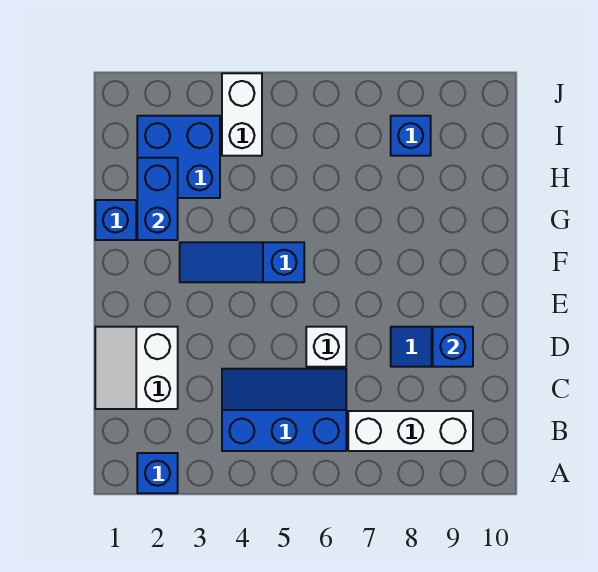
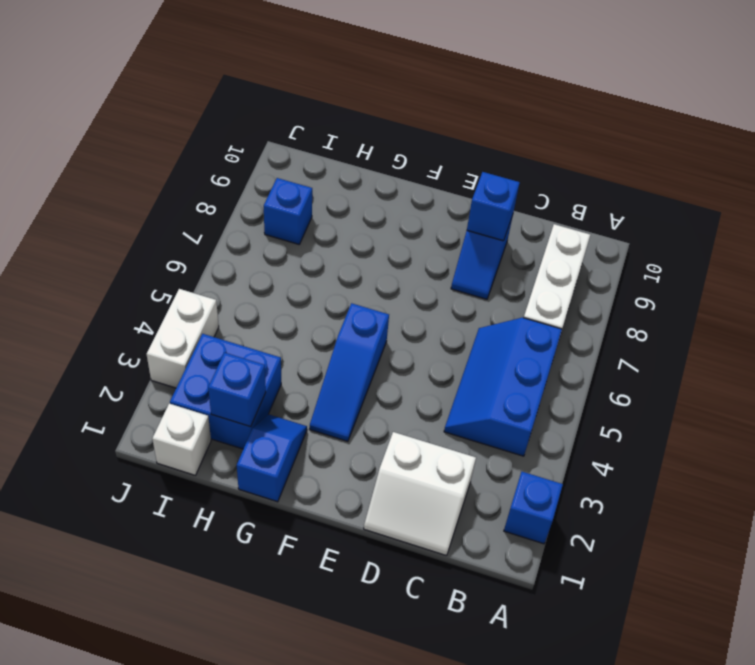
white 1x1 brick [306,327,346,367] -> white 1x1 brick moved to [152,404,211,475]
blue 1x2 brick [137,158,178,240] -> blue 1x1 brick [208,353,266,427]
white 1x2 brick [222,73,262,156] -> white 1x2 brick turned to [147,289,219,388]

